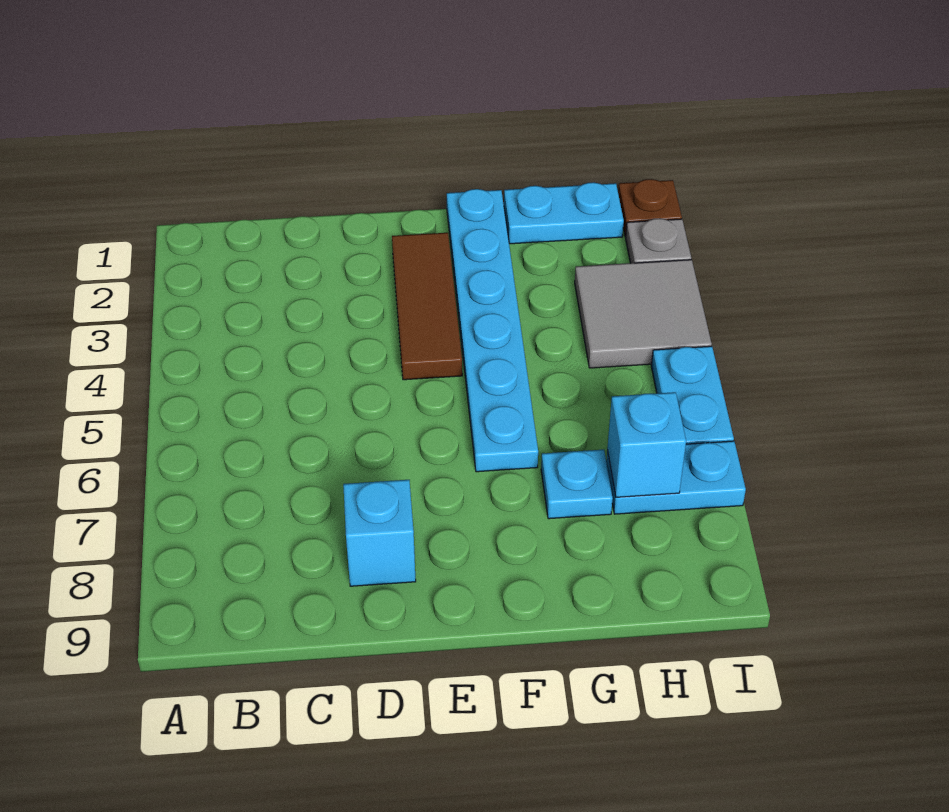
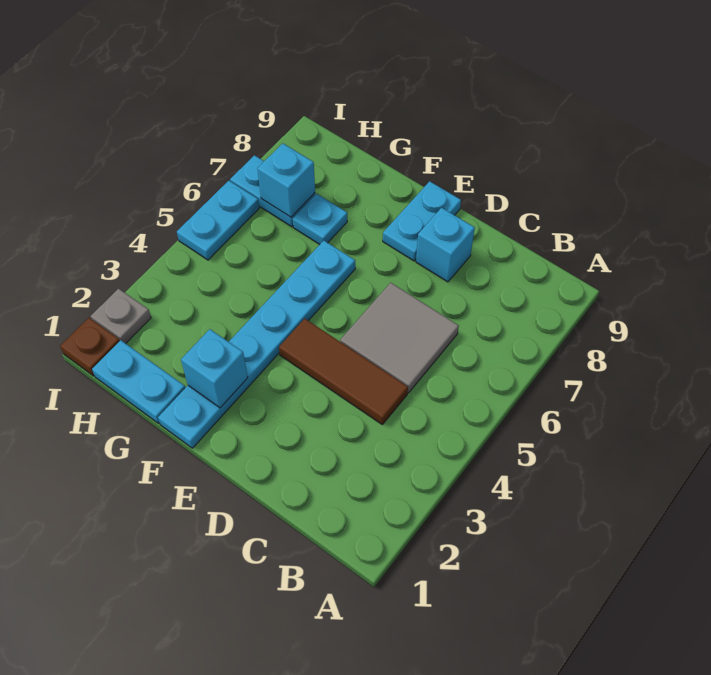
brown 1x3 tile [392,233,462,380] -> brown 1x3 tile turned to [279,319,408,424]
none -> cyan 1x2 plate [383,181,461,261]
none -> cyan 1x1 brick [181,329,248,408]
grey 2x2 tile [575,260,712,368] -> grey 2x2 tile moved to [340,283,459,393]

